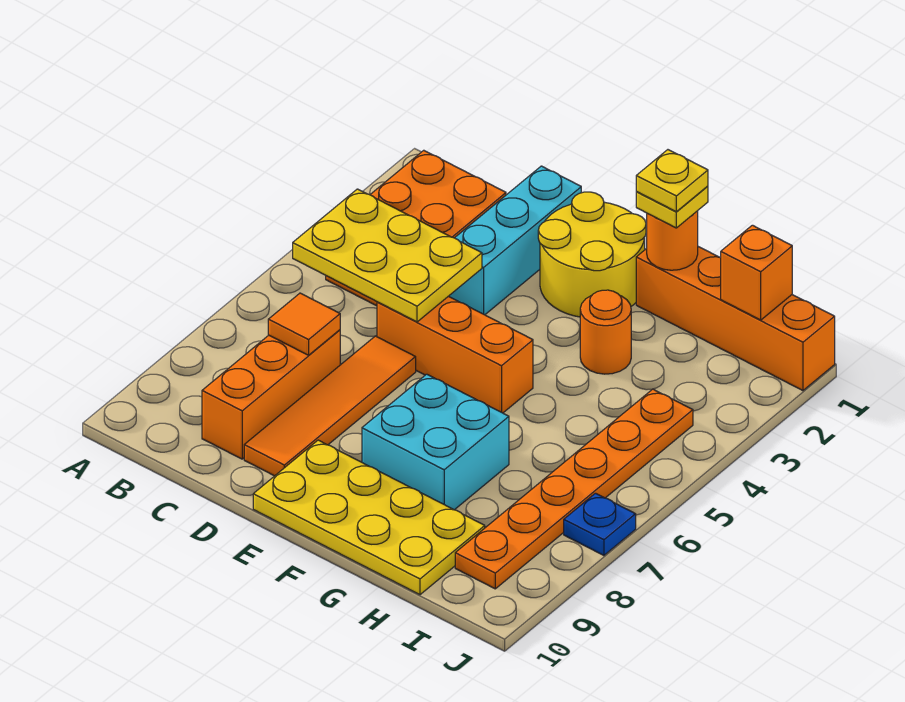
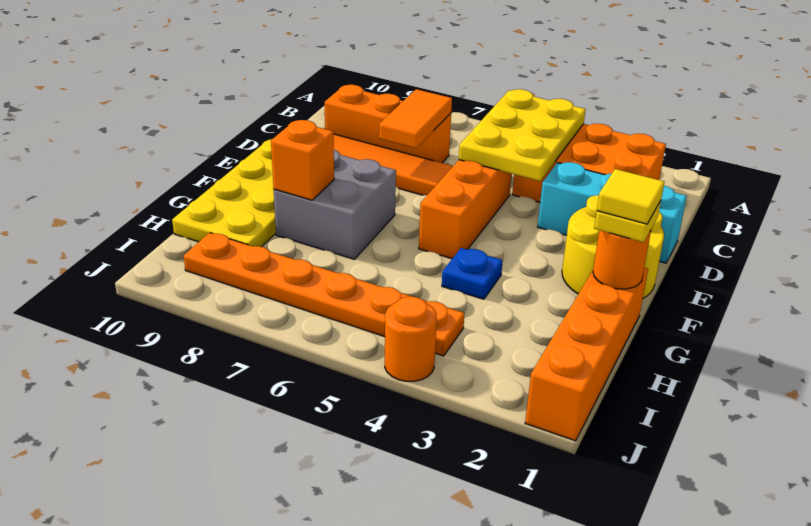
orange 1x1 tile [268,293,340,355] -> orange 1x2 tile [379,89,452,148]
cyan 2x2 brick [362,374,509,510] -> grey 2x2 brick [274,150,396,259]
yellow 1x1 plate [636,150,708,212] -> yellow 1x1 tile [597,169,664,224]
orange 1x1 round brick [580,290,631,374] -> orange 1x1 round brick moved to [385,297,437,381]
orange 1x1 brick [721,225,792,320] -> orange 1x1 brick moved to [271,120,334,200]
blue 1x1 plate [564,493,636,555] -> blue 1x1 plate moved to [442,248,503,299]

